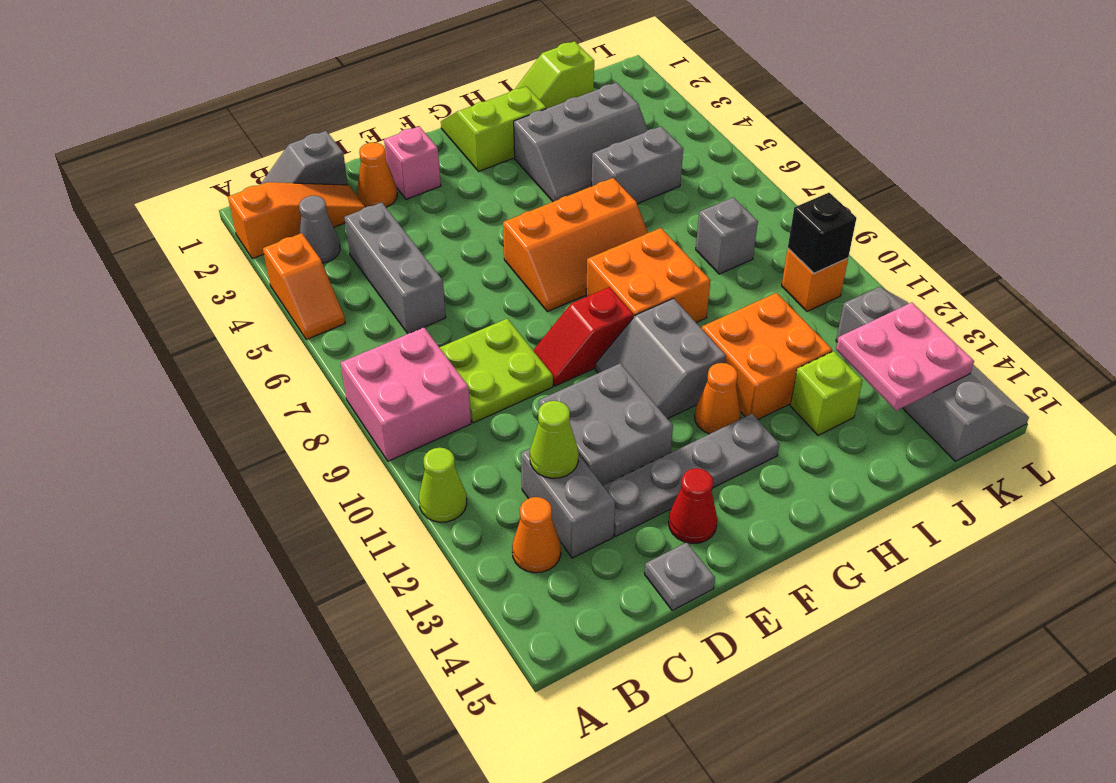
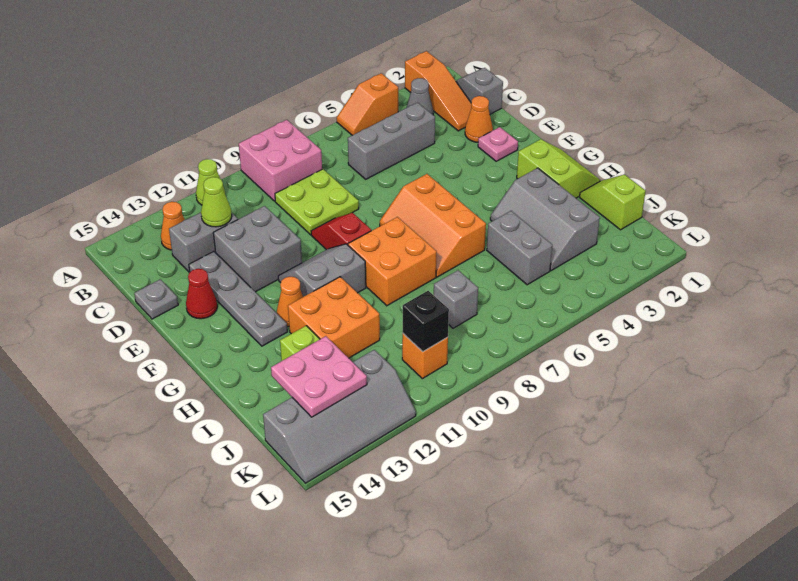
pink 1x1 brick [384,126,441,199] -> pink 1x1 plate [478,127,518,161]

